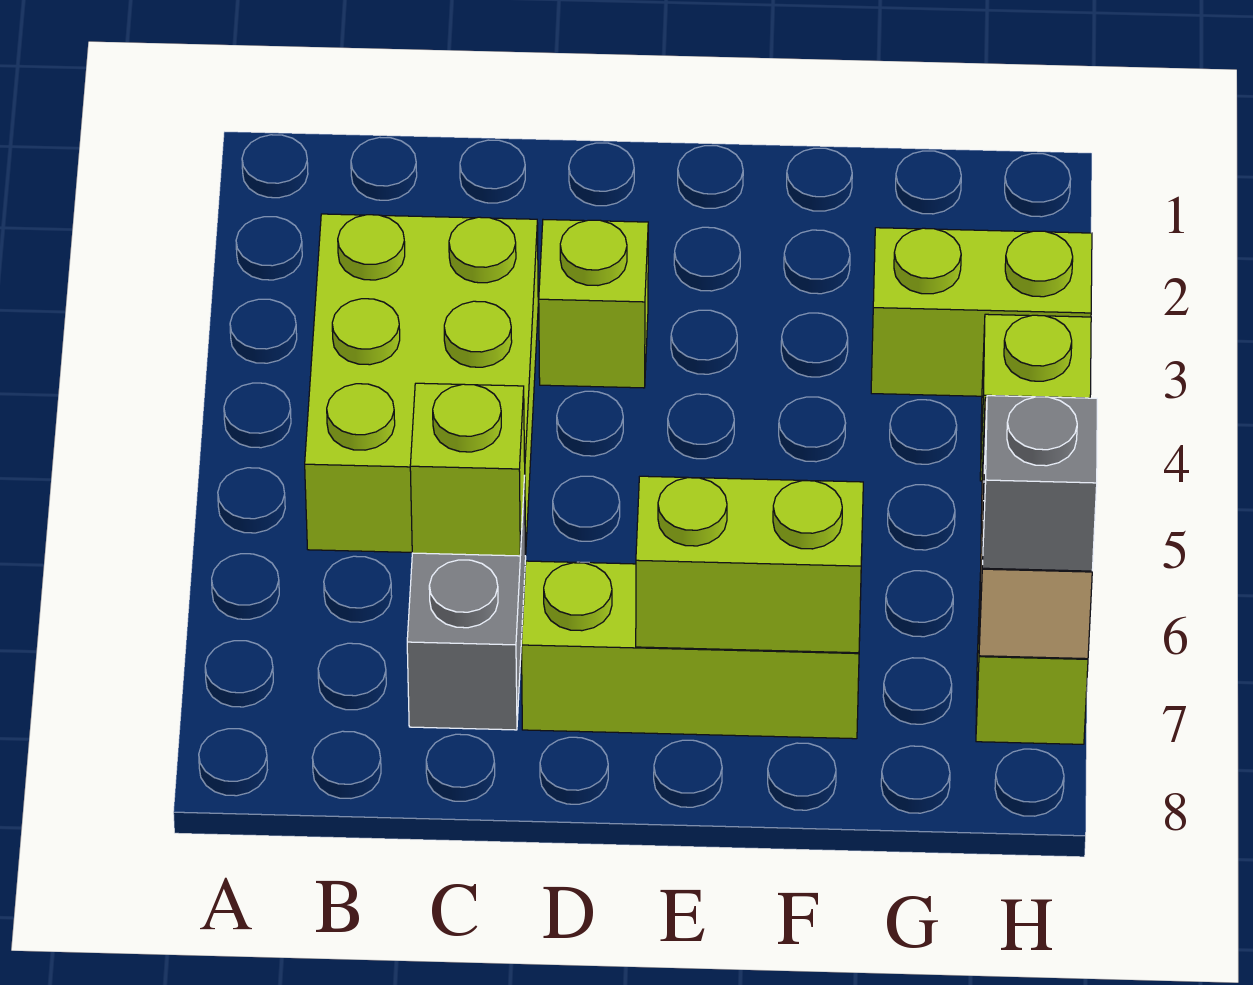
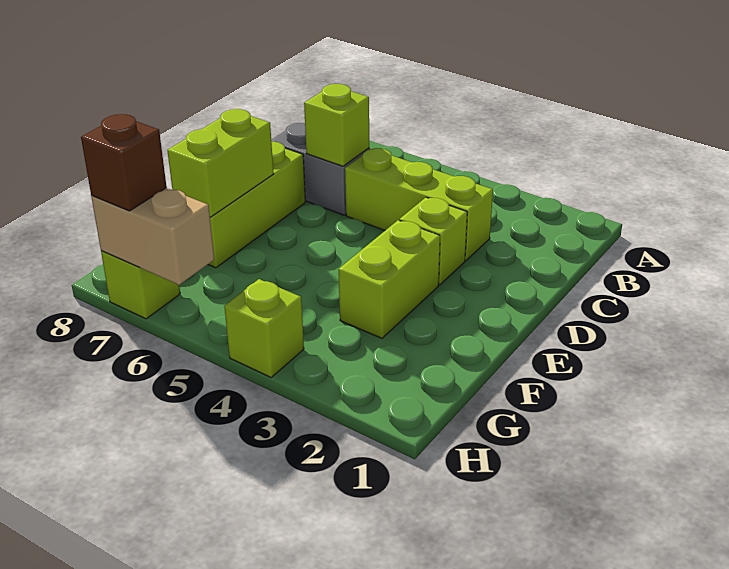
lime 2x3 brick [305,214,538,555] -> lime 1x3 brick [345,148,493,261]
lime 1x2 brick [871,228,1092,396] -> lime 1x2 brick moved to [338,220,440,338]
grey 1x1 brick [982,396,1097,571] -> brown 1x1 brick [81,114,167,211]

